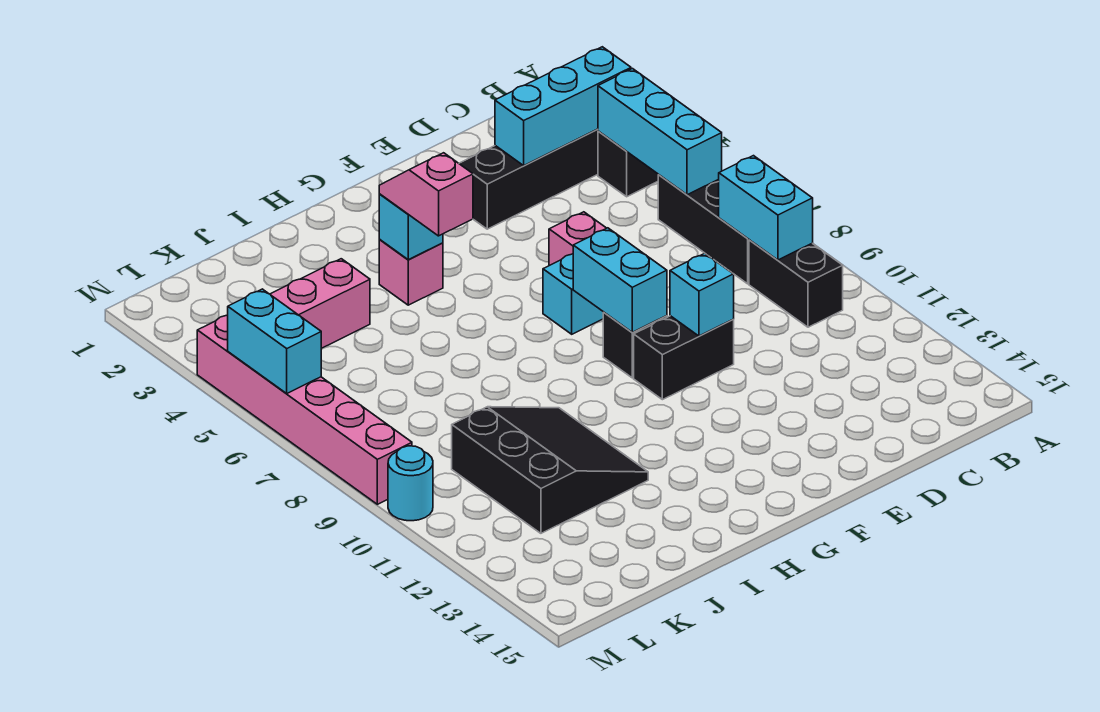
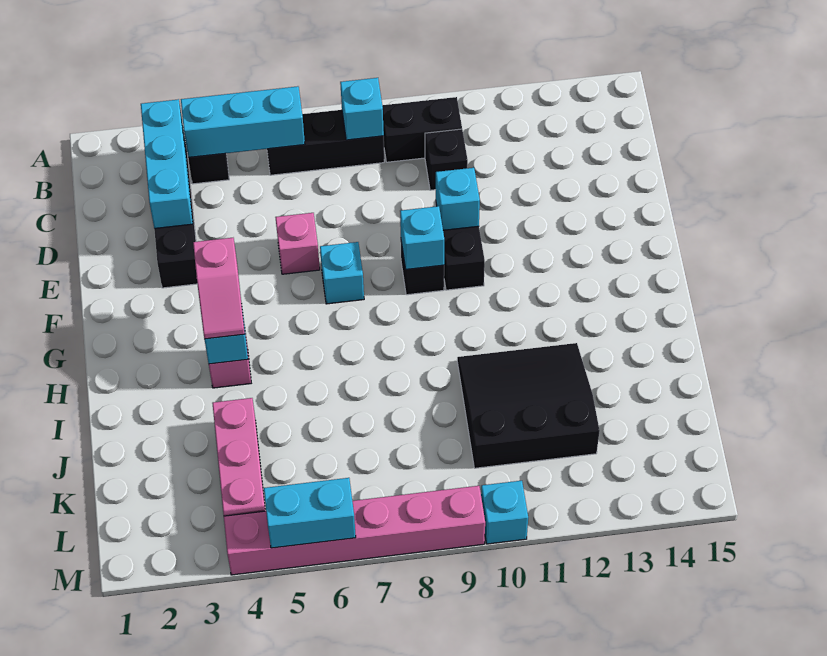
cyan 1x2 brick [719,156,813,260] -> cyan 1x1 brick [340,78,384,140]
none -> black 1x1 brick [425,129,468,190]
cyan 1x2 brick [573,228,667,332] -> cyan 1x1 brick [400,206,444,269]
pink 1x2 slope [379,153,473,236] -> pink 1x2 slope turned to [193,238,245,339]
cyan 1x1 round brick [388,446,433,521] -> cyan 1x1 brick [481,481,528,544]

